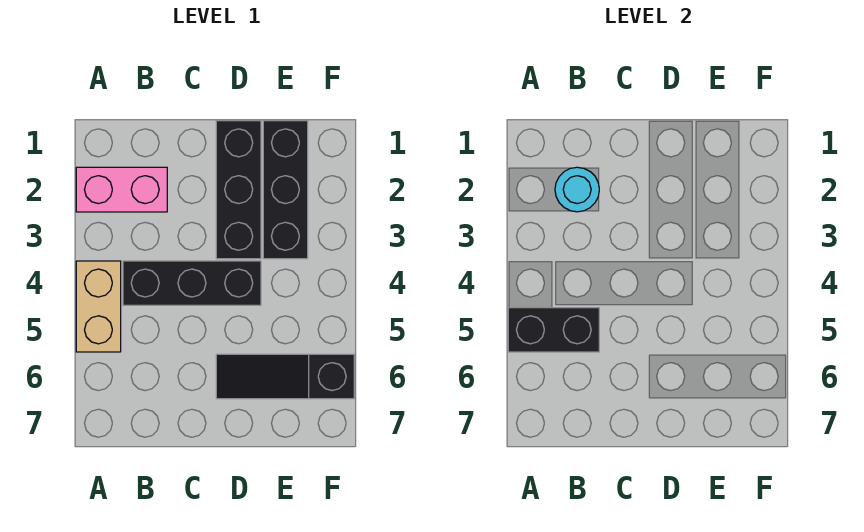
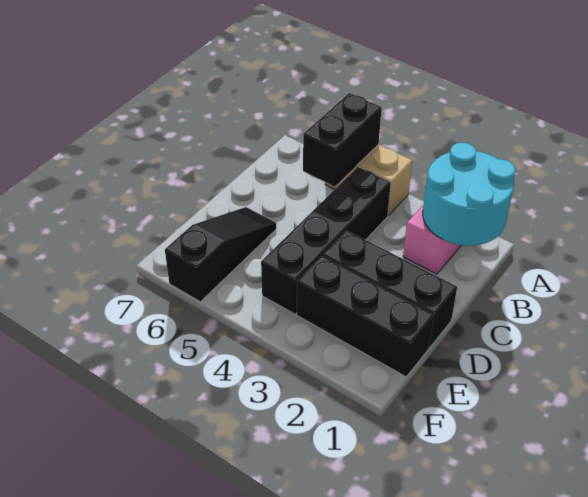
cyan 1x1 round brick [555,167,599,212] -> cyan 2x2 round brick [423,143,516,246]
black 1x3 brick [123,261,261,305] -> black 1x4 brick [261,167,391,314]

